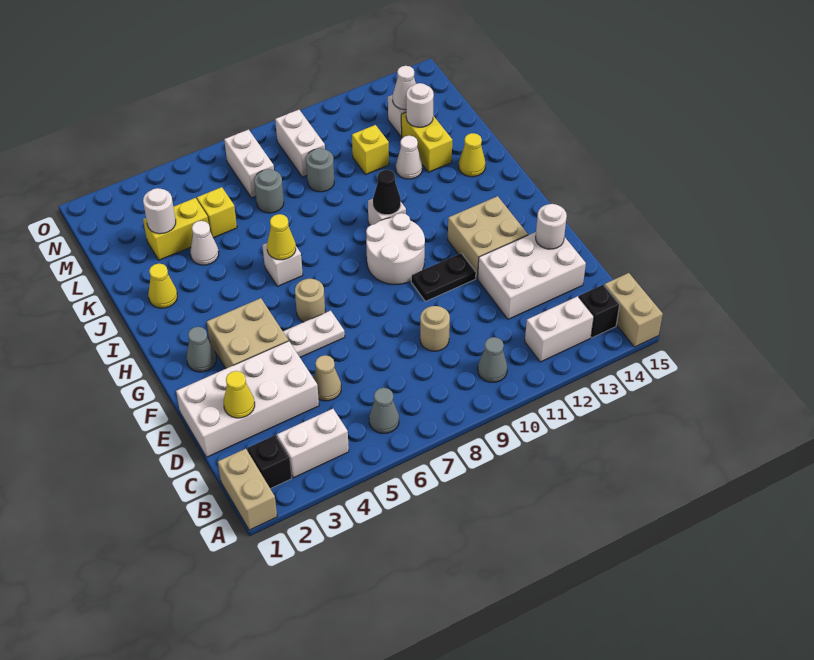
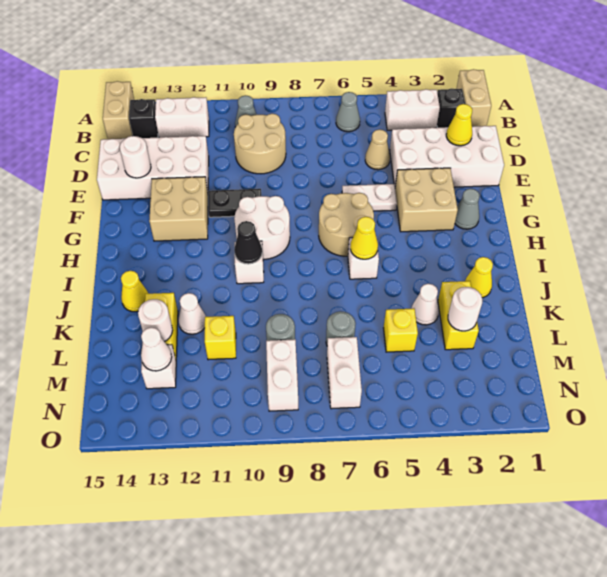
tan 1x1 round brick [420,306,450,351] -> tan 2x2 round brick [234,114,286,174]
white 2x3 brick [478,232,586,319] -> white 2x4 brick [97,136,209,200]
tan 1x1 round brick [295,279,325,322] -> tan 2x2 round brick [319,193,374,256]
yellow 1x2 brick [143,198,209,260] -> yellow 1x2 brick turned to [438,281,479,350]

